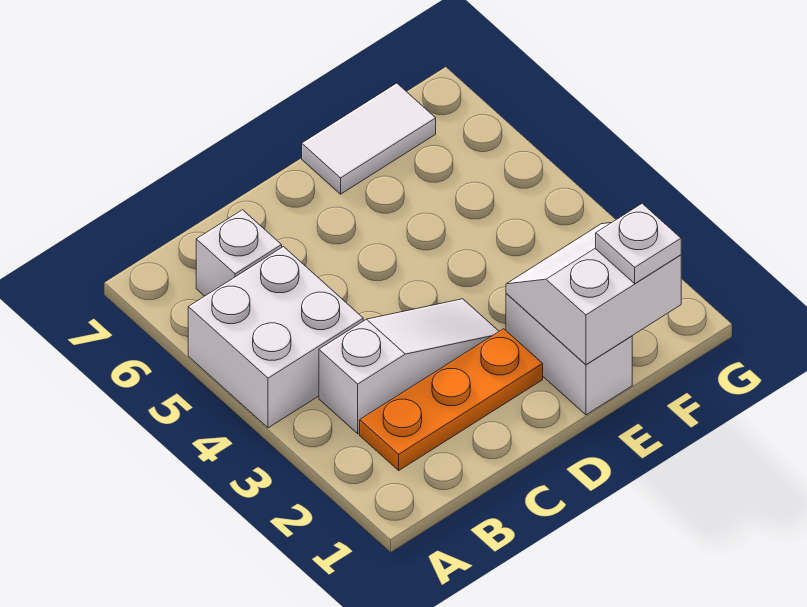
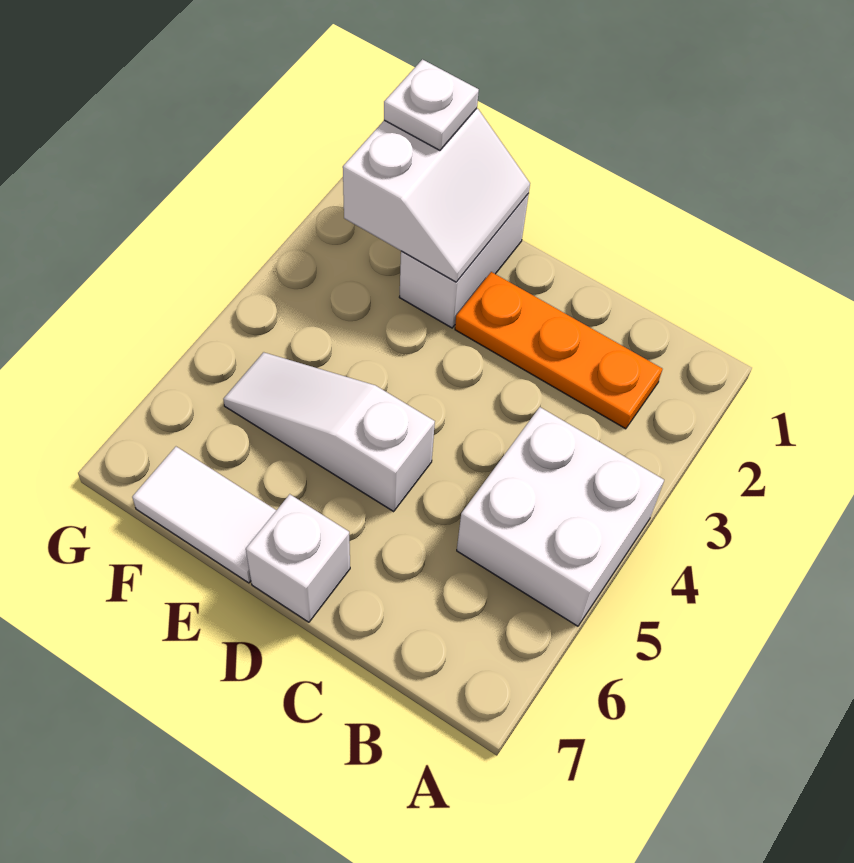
white 1x3 slope [319,299,499,434] -> white 1x3 slope moved to [223,352,435,511]
white 1x1 brick [196,210,282,296] -> white 1x1 brick moved to [246,494,350,622]
white 2x2 slope [506,223,681,365] -> white 2x2 slope turned to [343,108,530,282]

